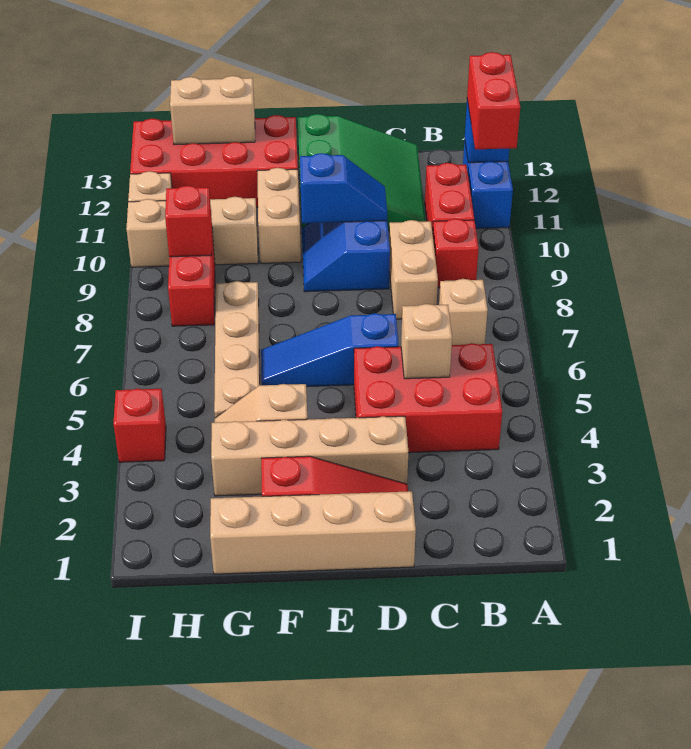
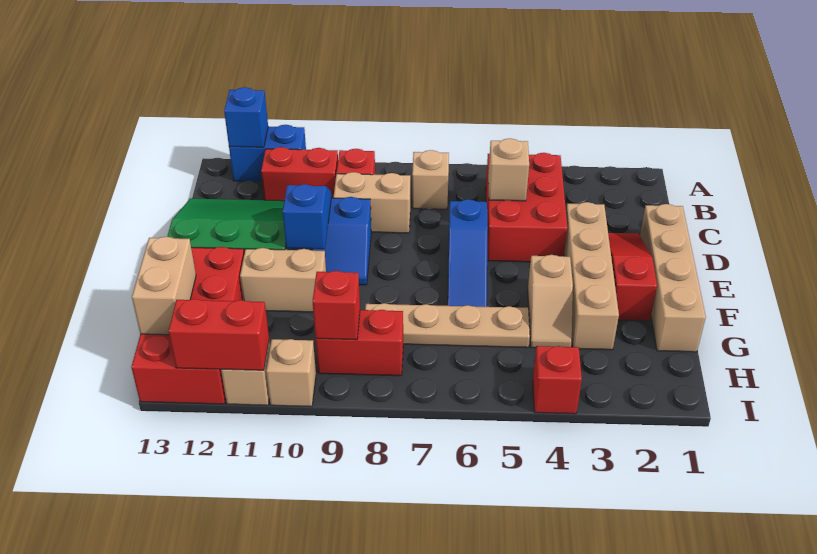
red 1x2 brick [467,52,520,149] -> red 1x2 brick moved to [169,299,269,370]
tan 1x3 brick [126,197,258,267] -> tan 1x1 brick [266,339,316,407]

